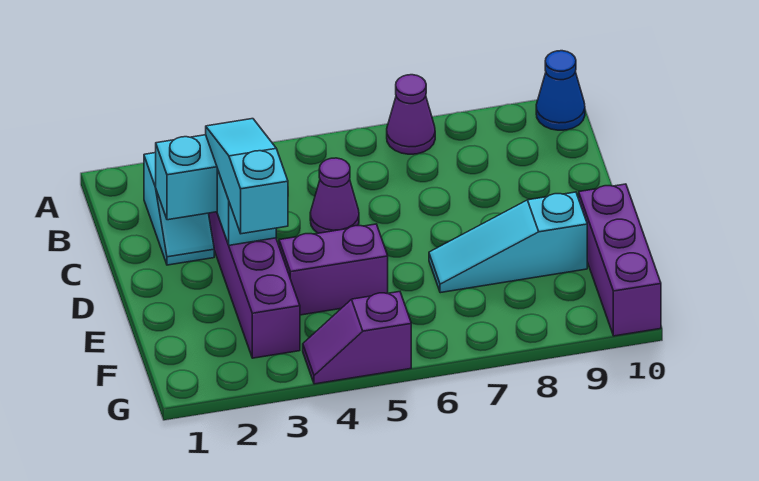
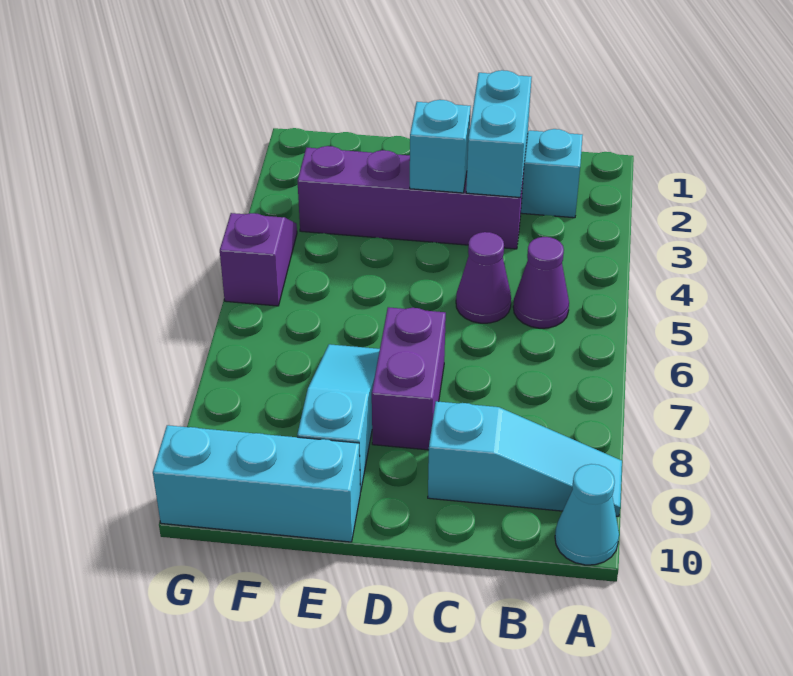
purple 1x1 cone [387,75,435,154] -> purple 1x1 cone moved to [513,237,569,328]
blue 1x1 cone [536,51,585,130] -> cyan 1x1 cone [555,464,619,565]
cyan 1x3 slope [206,119,288,234] -> cyan 1x3 slope moved to [428,401,622,516]
purple 1x2 brick [279,224,388,315] -> purple 1x2 brick moved to [372,307,446,450]
purple 1x3 brick [579,184,661,336] -> cyan 1x3 brick [153,425,360,542]

